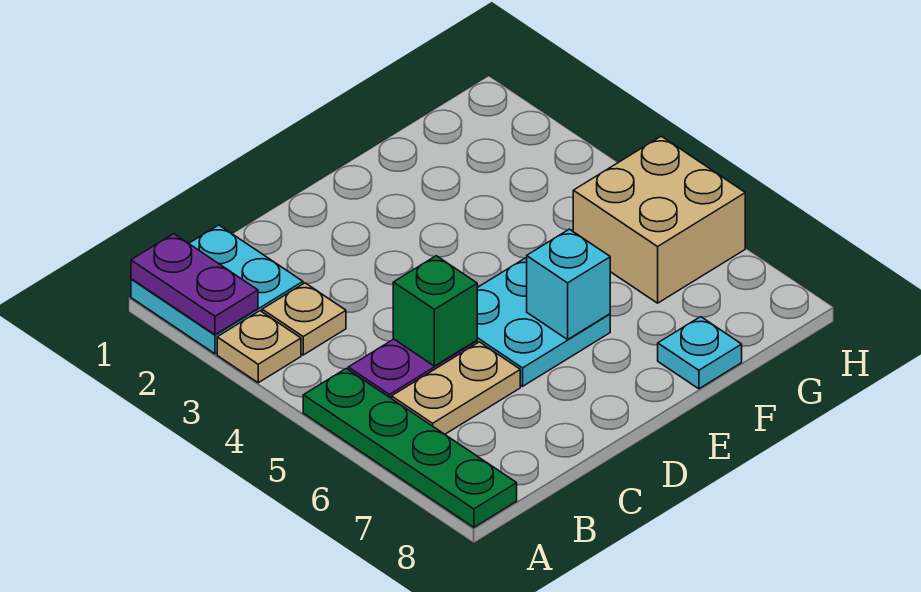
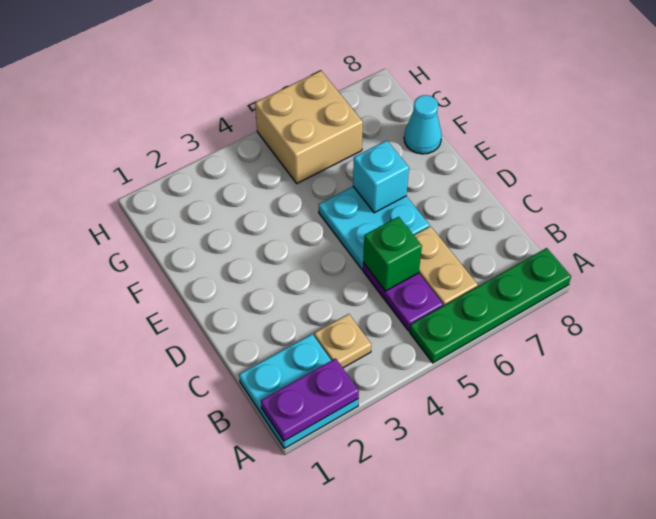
tan 1x1 plate [217,311,301,383] -> none
cyan 1x1 plate [658,317,742,389] -> cyan 1x1 cone [404,95,442,154]

